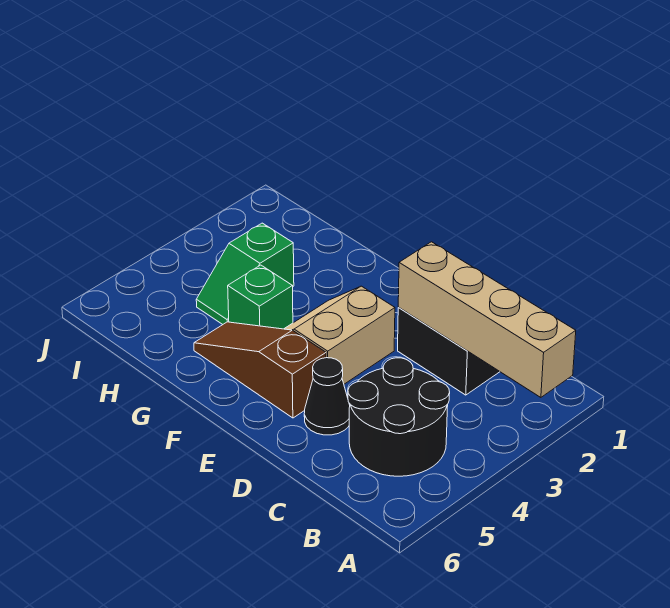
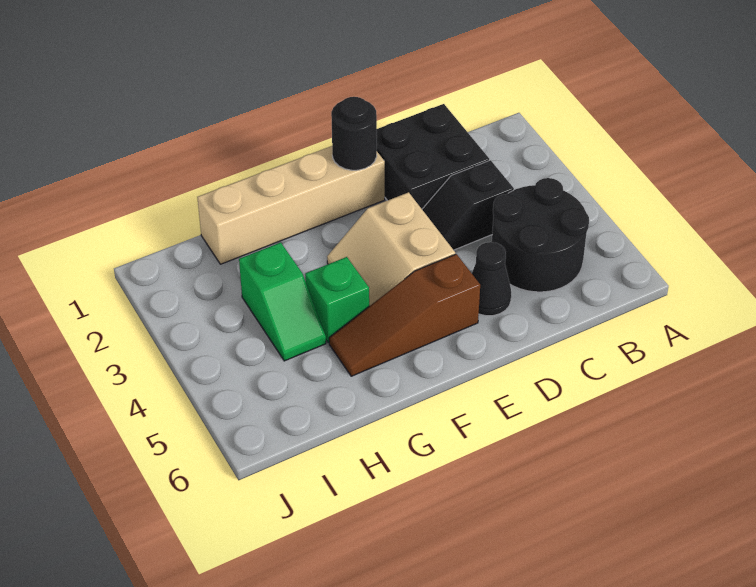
tan 1x4 brick [398,242,576,397] -> tan 1x4 brick moved to [197,146,385,264]
none -> black 1x2 slope [422,160,514,250]
none -> black 1x1 round brick [331,97,377,170]

